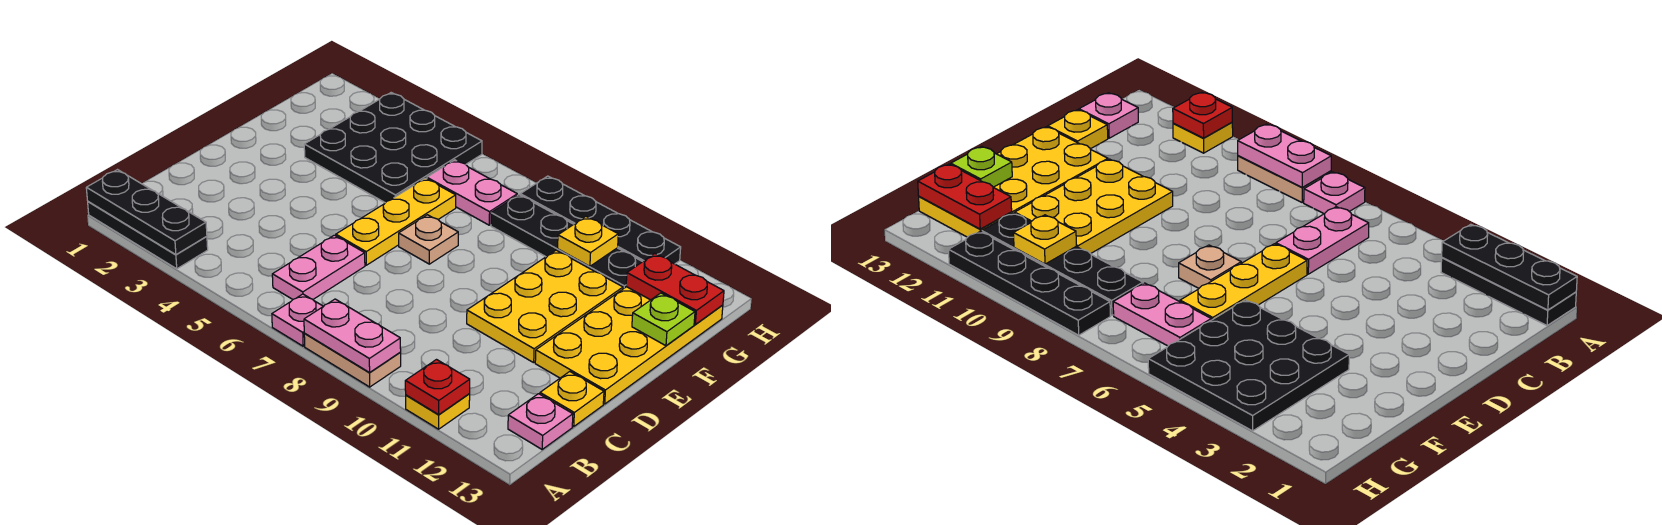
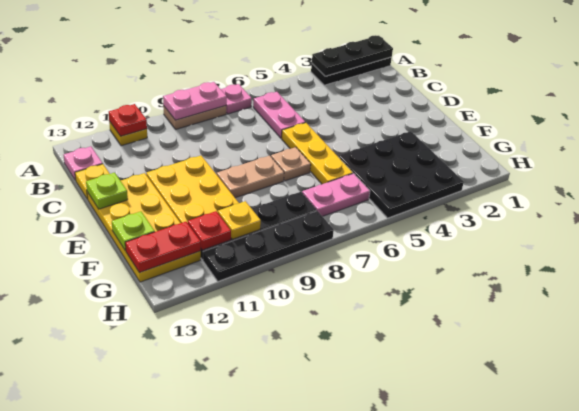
none -> lime 1x1 plate [86,173,128,209]
none -> tan 1x2 plate [217,156,284,198]
none -> red 1x1 plate [188,211,231,250]

